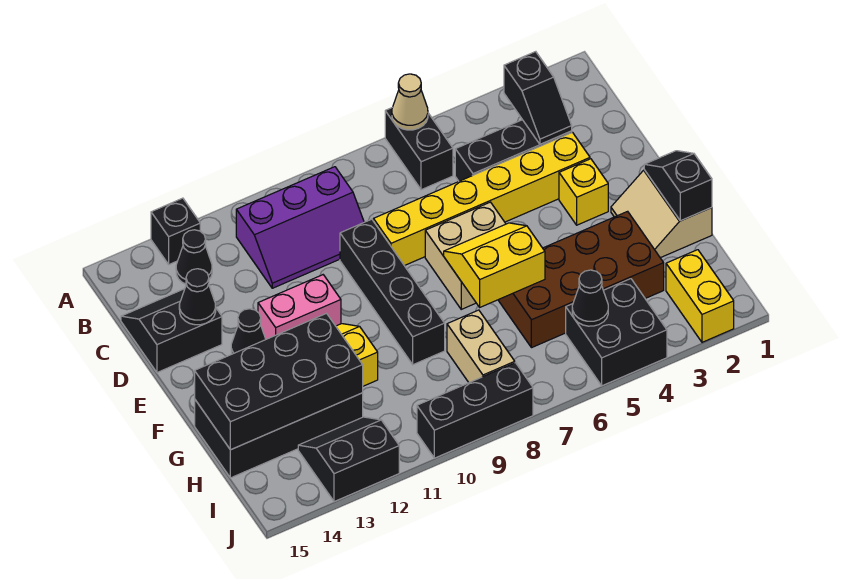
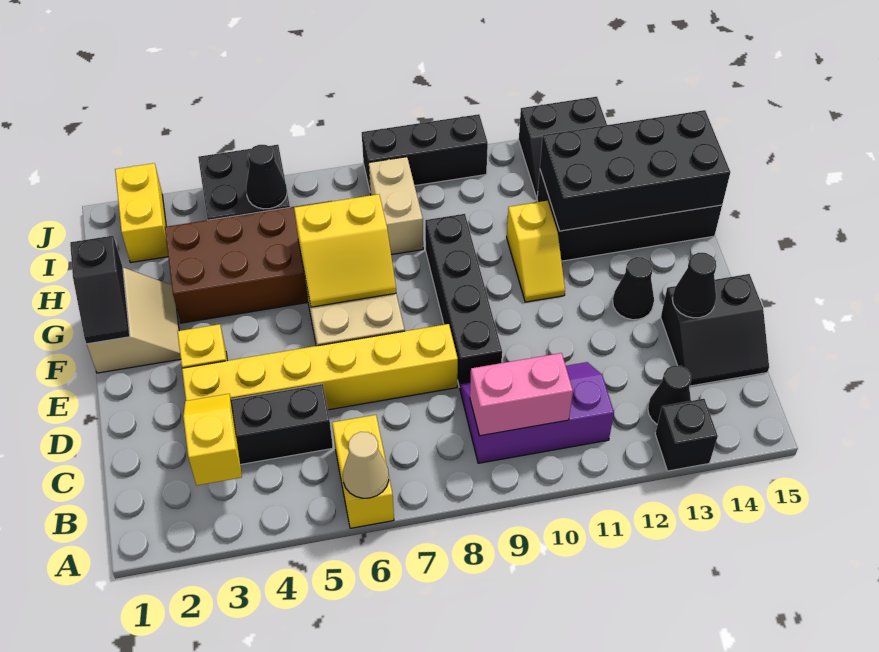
black 1x2 brick [385,108,453,190] -> yellow 1x2 brick [332,415,394,528]
black 1x2 slope [504,52,572,144] -> yellow 1x2 slope [183,394,242,485]
pink 1x2 brick [258,275,341,339] -> pink 1x2 brick moved to [470,353,573,436]

